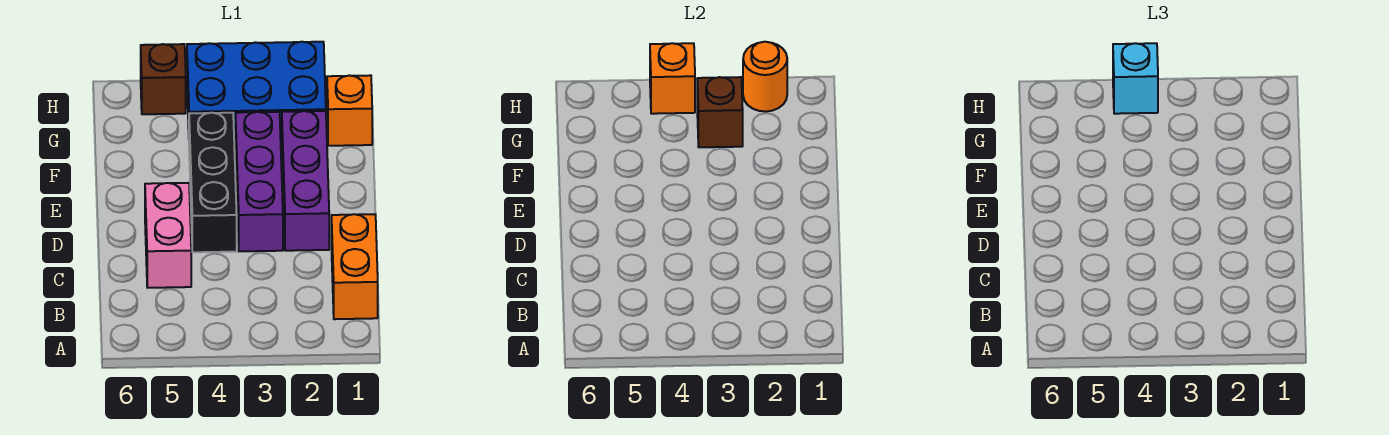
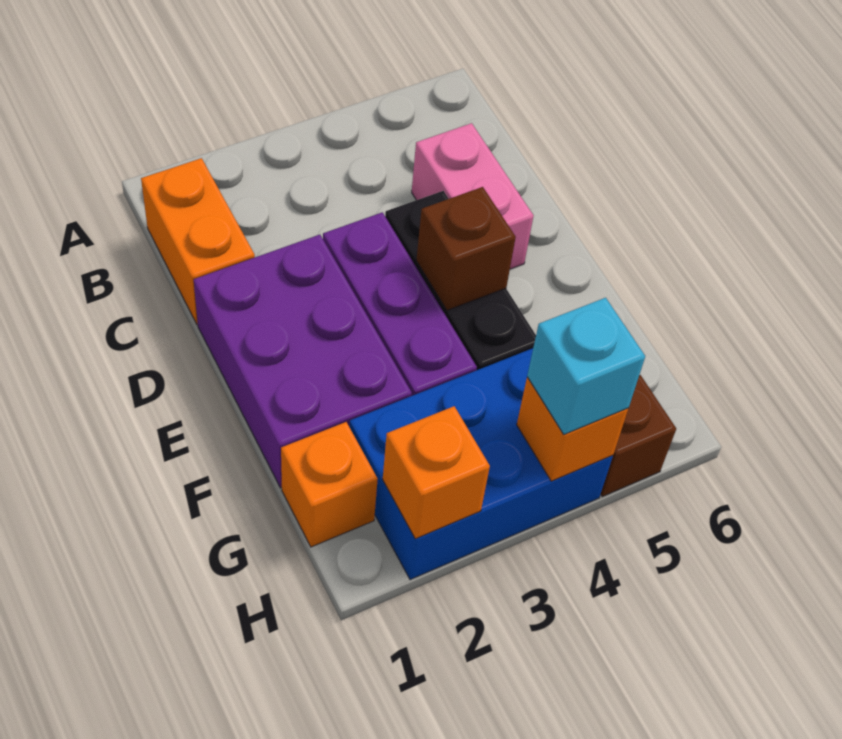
purple 1x3 brick [282,111,329,251] -> purple 2x3 brick [194,235,412,488]
brown 1x1 brick [697,77,743,147] -> brown 1x1 brick moved to [416,187,516,310]
orange 1x1 round brick [743,42,787,112] -> orange 1x1 brick [383,406,490,539]

